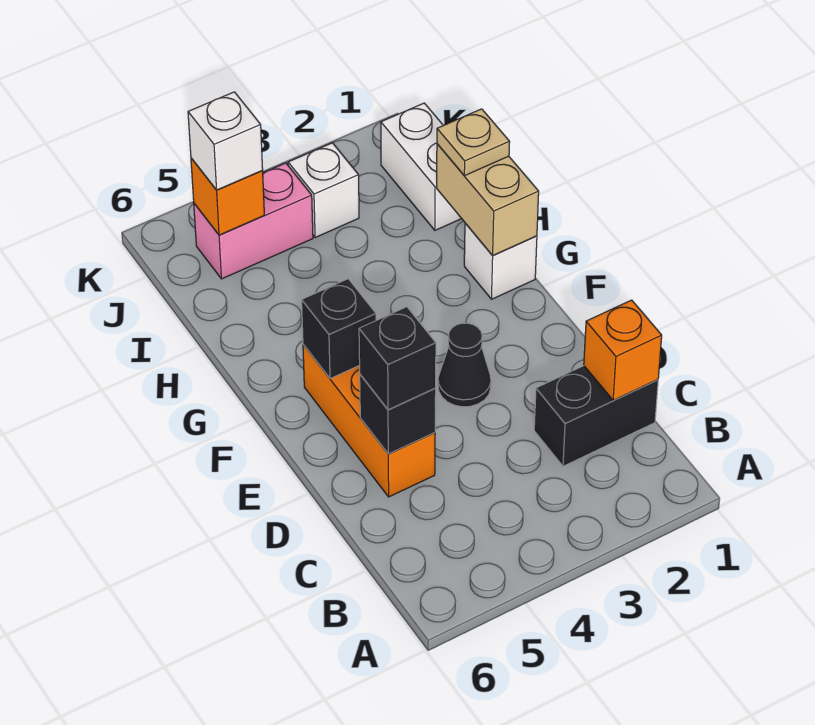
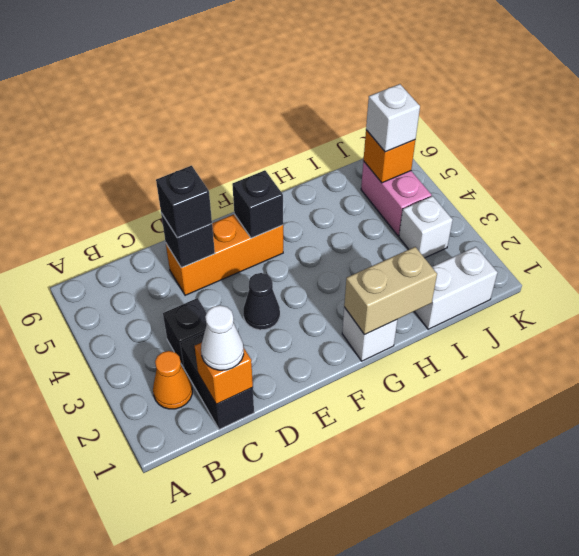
none -> orange 1x1 cone [153,351,192,409]
none -> white 1x1 cone [201,305,244,370]
none -> black 1x1 brick [163,298,207,367]
tan 1x1 plate [437,109,510,176] -> none

